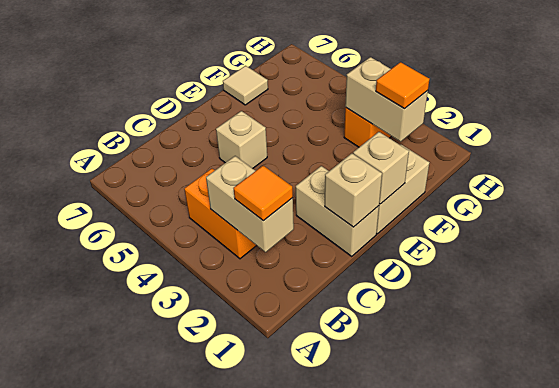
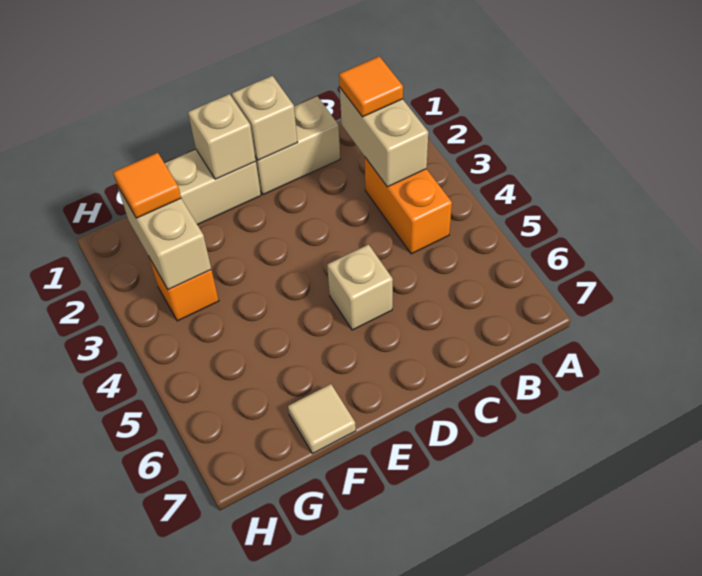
tan 1x2 brick [296,166,379,256] -> tan 1x2 brick turned to [255,96,340,195]

